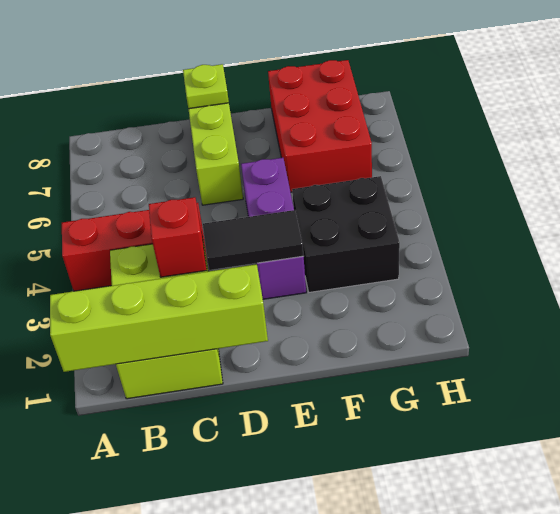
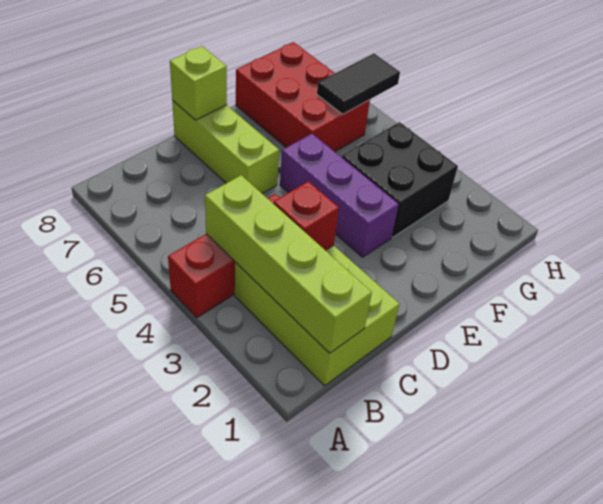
lime 1x4 brick [50,264,268,372] -> lime 1x4 brick turned to [205,175,372,353]
black 1x2 tile [203,210,303,270] -> black 1x2 tile moved to [317,54,400,114]
lime 1x1 plate [183,64,229,109] -> lime 1x1 brick [170,46,227,120]

